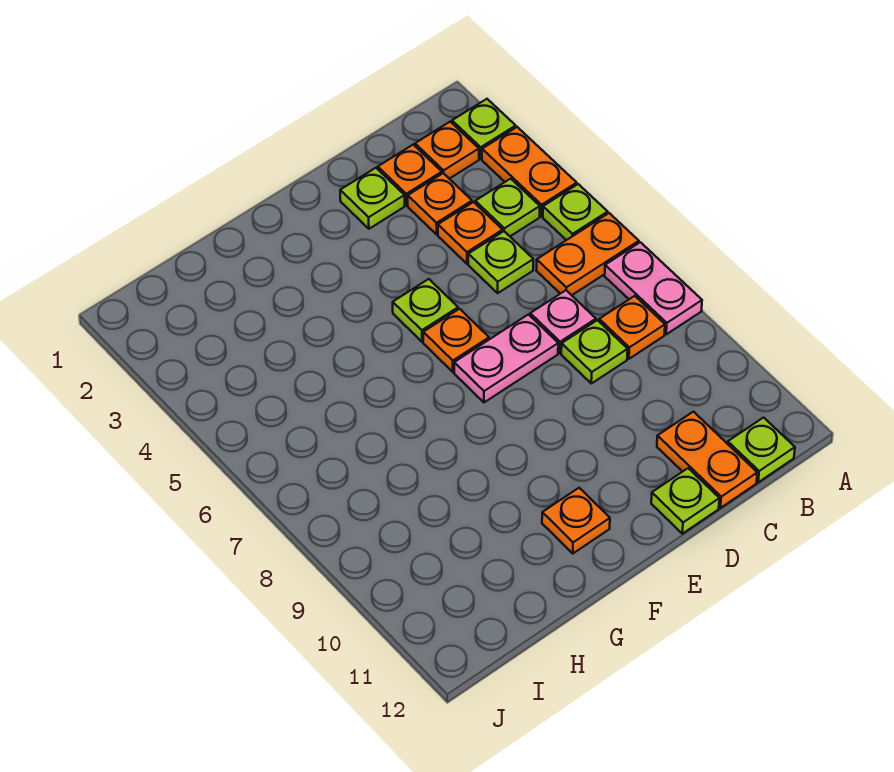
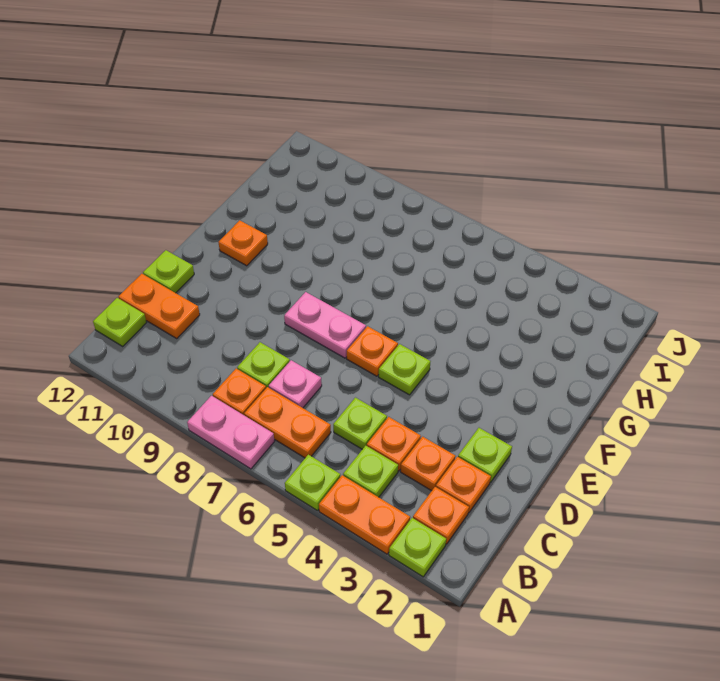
orange 1x2 plate [536,213,639,295] -> orange 1x2 plate turned to [244,387,331,458]
pink 1x2 plate [454,315,558,402] -> pink 1x2 plate turned to [284,292,366,358]

